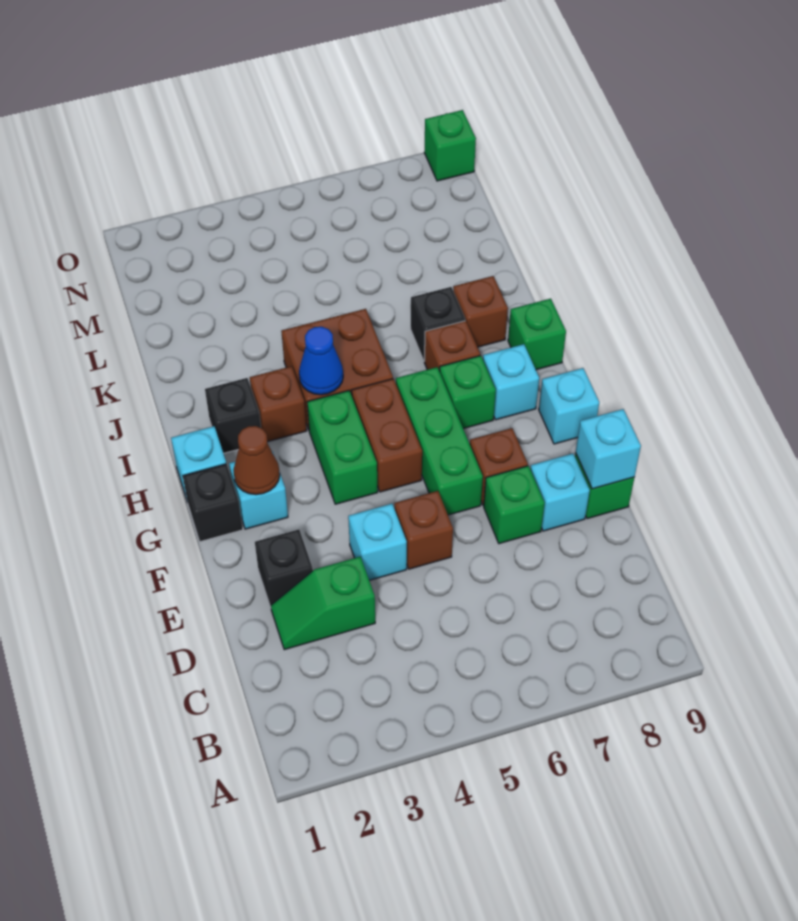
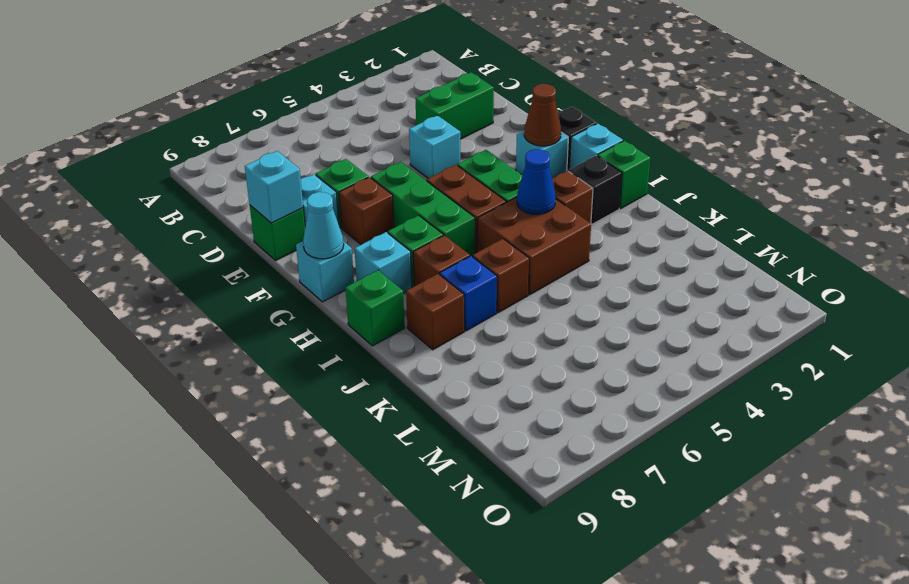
green 1x2 slope [271,557,375,650] -> green 1x2 brick [415,72,494,139]
black 1x1 brick [255,529,313,607] -> none
brown 1x1 brick [395,491,453,569] -> brown 1x1 brick moved to [473,239,529,312]
none -> cyan 1x1 cone [303,192,344,259]
black 1x1 brick [411,287,465,361] -> blue 1x1 brick [440,256,497,331]
green 1x1 brick [424,110,476,181] -> green 1x1 brick moved to [598,141,650,209]

